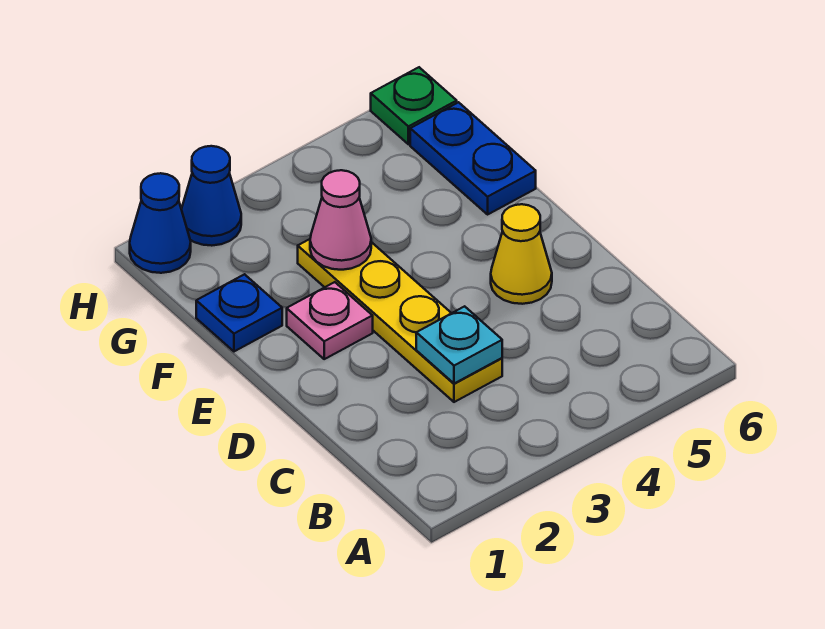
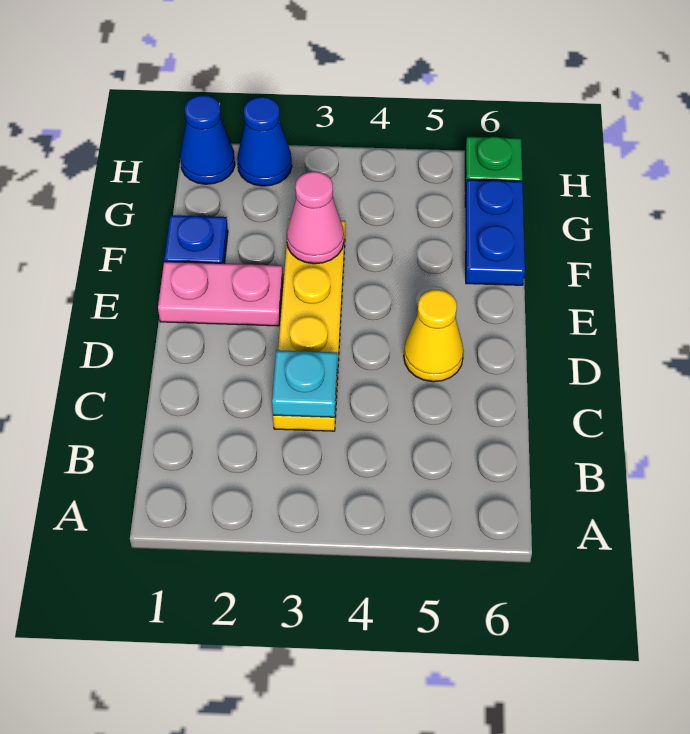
pink 1x1 plate [287,282,373,359] -> pink 1x2 plate [158,262,283,326]

